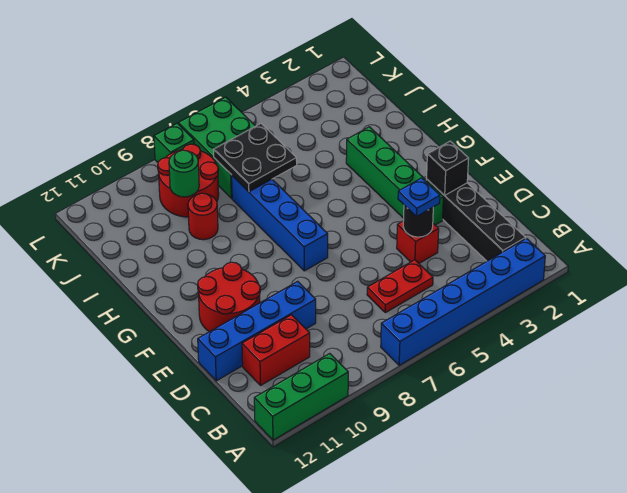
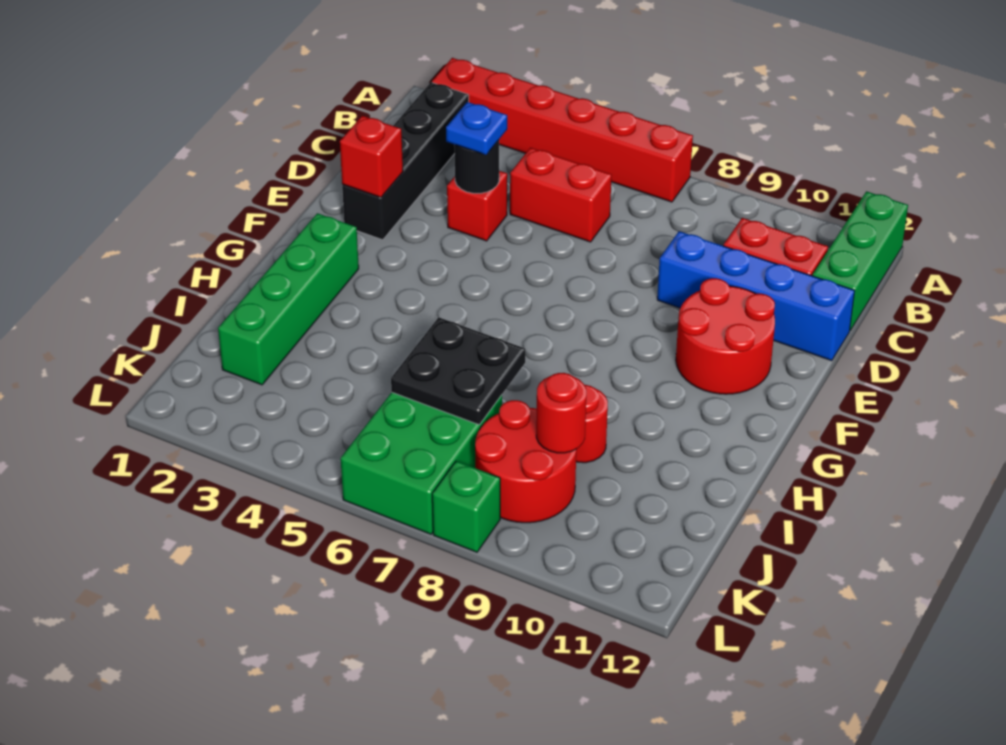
blue 1x6 brick [381,238,545,365] -> red 1x6 brick [432,58,693,202]
green 1x3 brick [254,354,348,440] -> green 1x3 brick turned to [812,191,908,330]
red 1x2 plate [367,260,433,313] -> red 1x2 brick [510,148,612,242]
black 1x1 brick [427,141,469,196] -> red 1x1 brick [340,116,403,198]
green 1x4 brick [346,127,443,225] -> green 1x4 brick moved to [218,213,359,385]
blue 1x4 brick [232,176,328,271] -> none
green 1x1 round brick [169,150,199,197] -> red 1x1 round brick [536,373,586,453]

